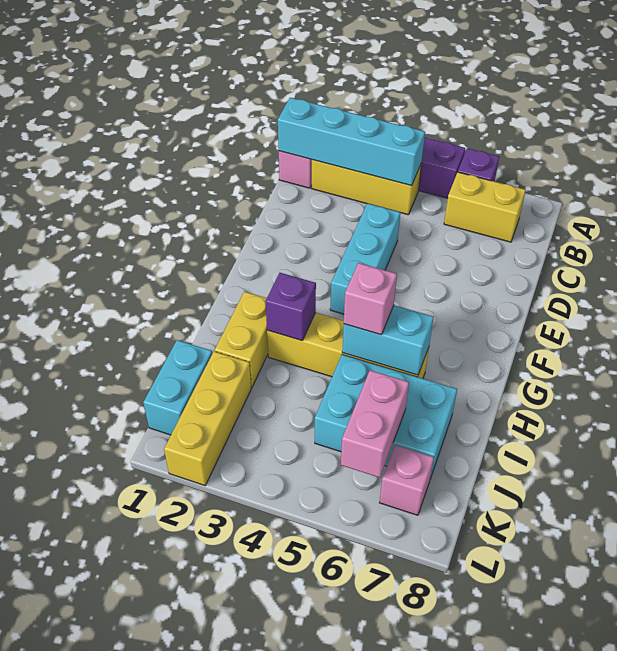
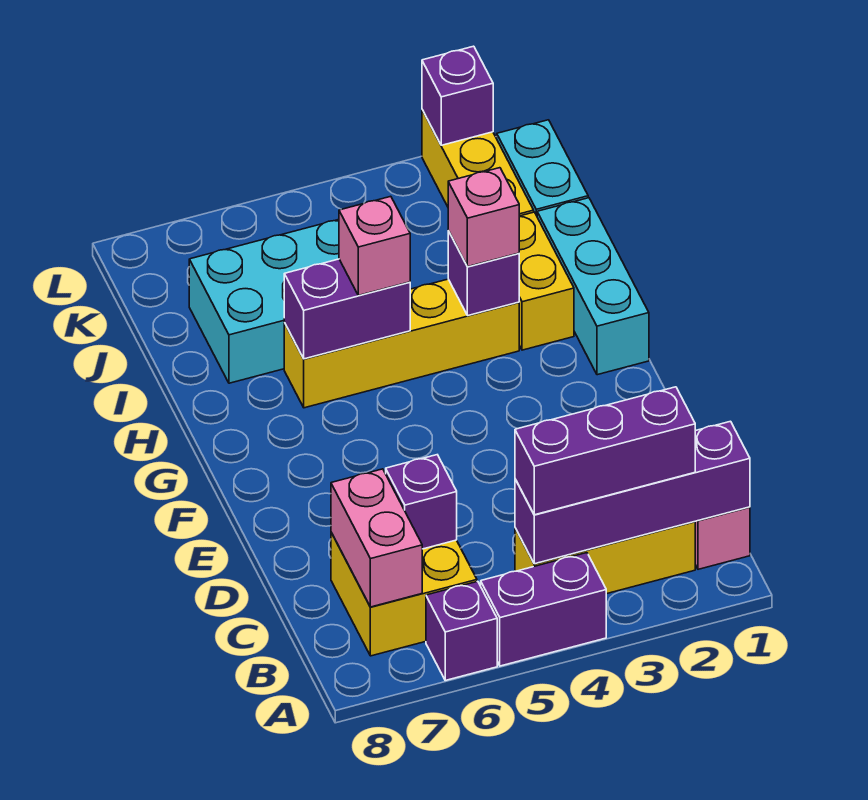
cyan 1x4 brick [278,98,425,186] -> purple 1x4 brick [515,421,750,564]
none -> purple 1x3 brick [515,387,695,515]
yellow 1x2 brick [444,172,526,242] -> yellow 2x2 brick [331,533,477,656]
none -> purple 1x1 brick [386,455,457,549]
cyan 1x3 brick [330,203,400,314] -> cyan 1x3 brick moved to [537,198,649,375]
cyan 1x2 brick [342,305,434,375] -> purple 1x2 brick [284,259,410,359]
pink 1x2 brick [341,370,409,478] -> pink 1x2 brick moved to [331,469,422,607]
pink 1x1 brick [380,445,434,515] -> pink 1x1 brick moved to [448,168,519,267]
none -> purple 1x1 brick [422,46,493,145]

